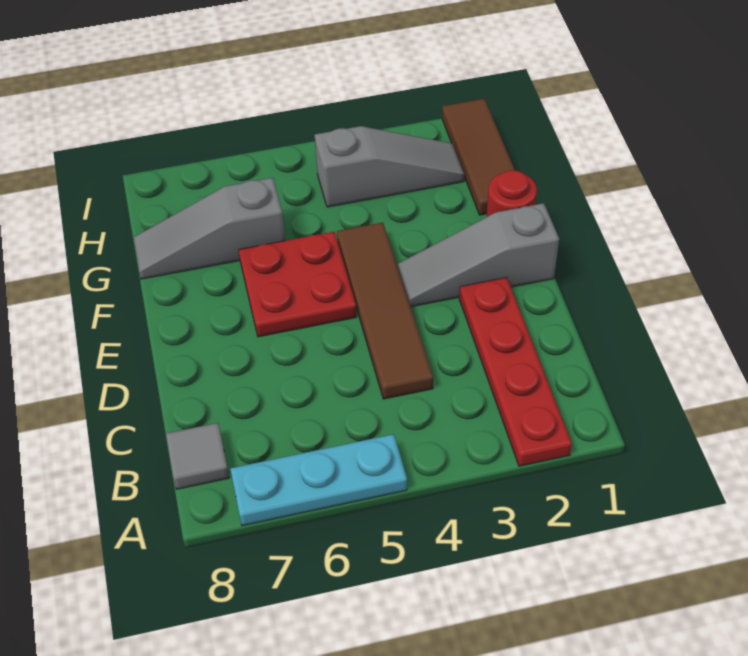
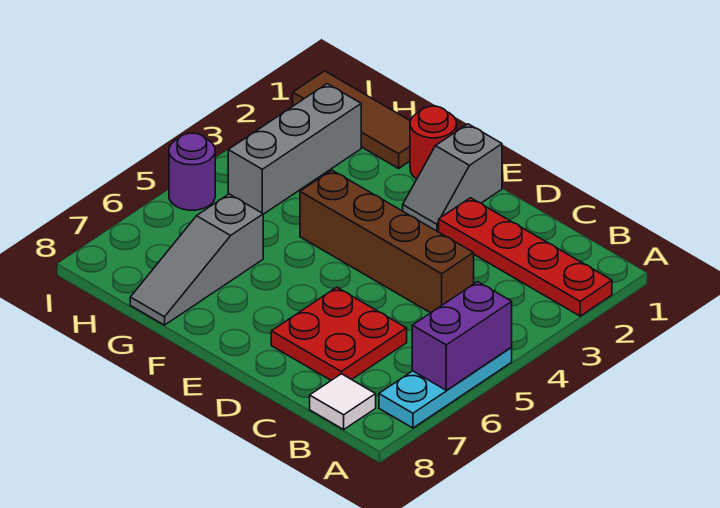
none -> purple 1x2 brick [412,282,512,390]
grey 1x1 tile [166,423,229,489] -> white 1x1 tile [310,374,376,429]
brown 1x4 tile [337,222,433,399] -> brown 1x4 brick [300,170,474,313]
grey 1x3 slope [397,203,559,307] -> grey 1x2 slope [403,124,502,232]
red 2x2 plate [239,232,357,337] -> red 2x2 plate moved to [271,287,407,380]
grey 1x3 slope [315,126,464,207] -> grey 1x3 brick [228,84,361,214]
none -> purple 1x1 round brick [169,133,215,210]

